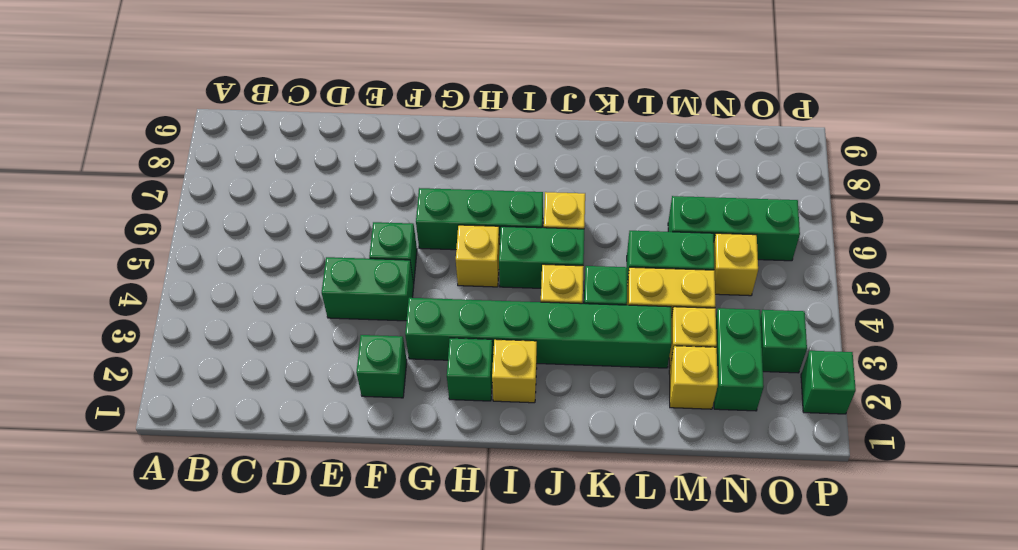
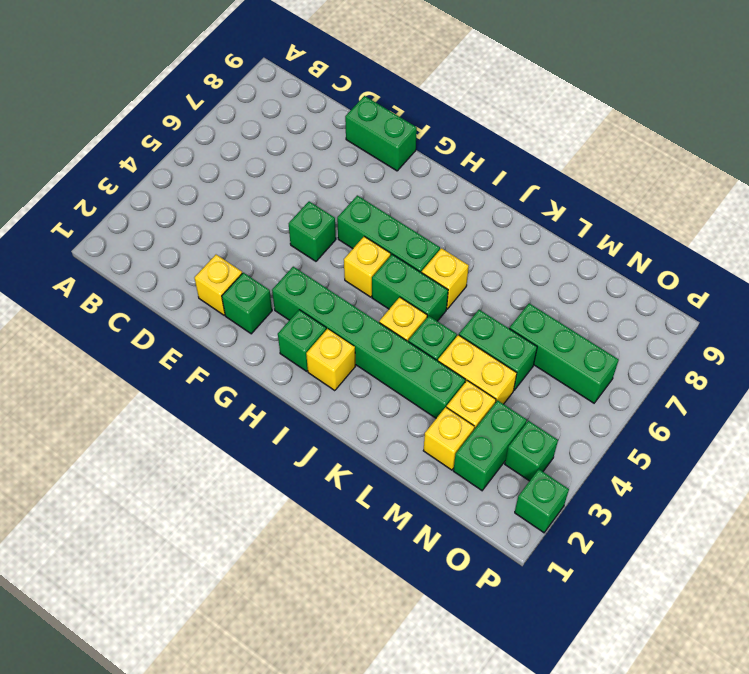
green 1x2 brick [322,257,414,321] -> green 1x2 brick moved to [345,96,417,171]
yellow 1x1 brick [714,233,758,296] -> yellow 1x1 brick moved to [195,255,242,315]

